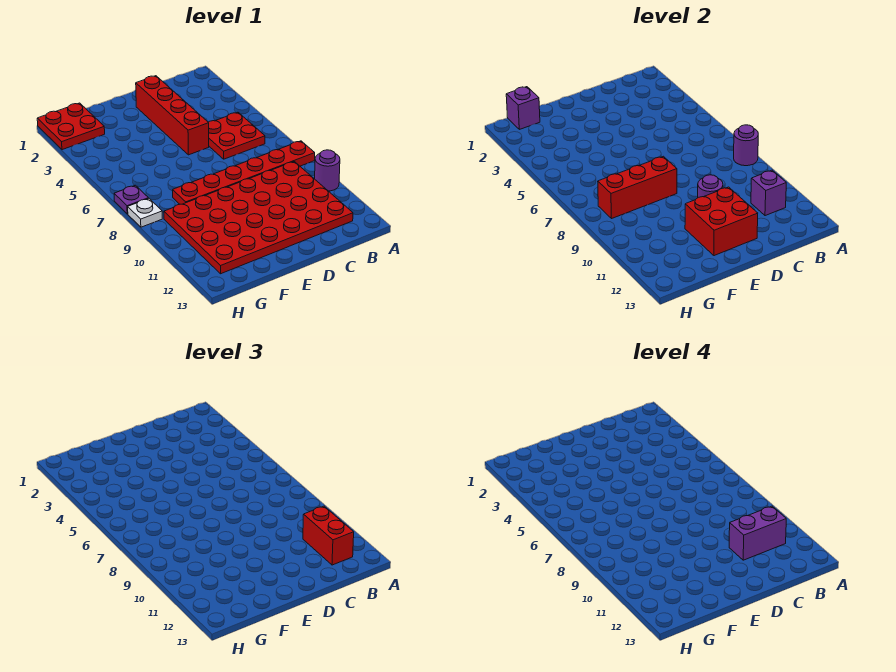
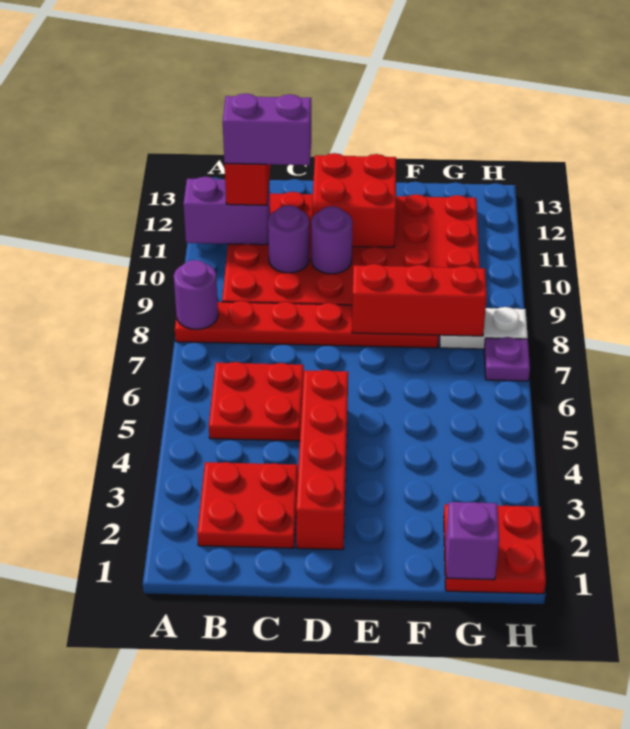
purple 1x1 round brick [315,150,340,191] -> purple 1x1 round brick moved to [268,205,309,273]
none -> red 2x2 plate [197,462,298,548]
purple 1x1 brick [751,170,786,216] -> purple 1x2 brick [183,177,270,245]
white 1x1 plate [128,198,162,227] -> white 1x2 plate [440,307,528,349]

